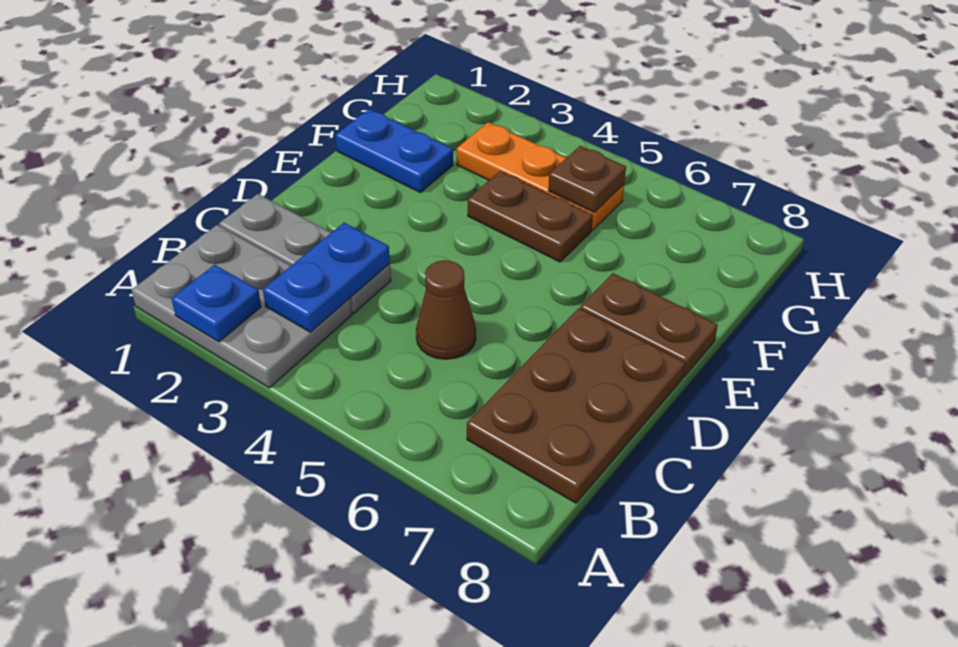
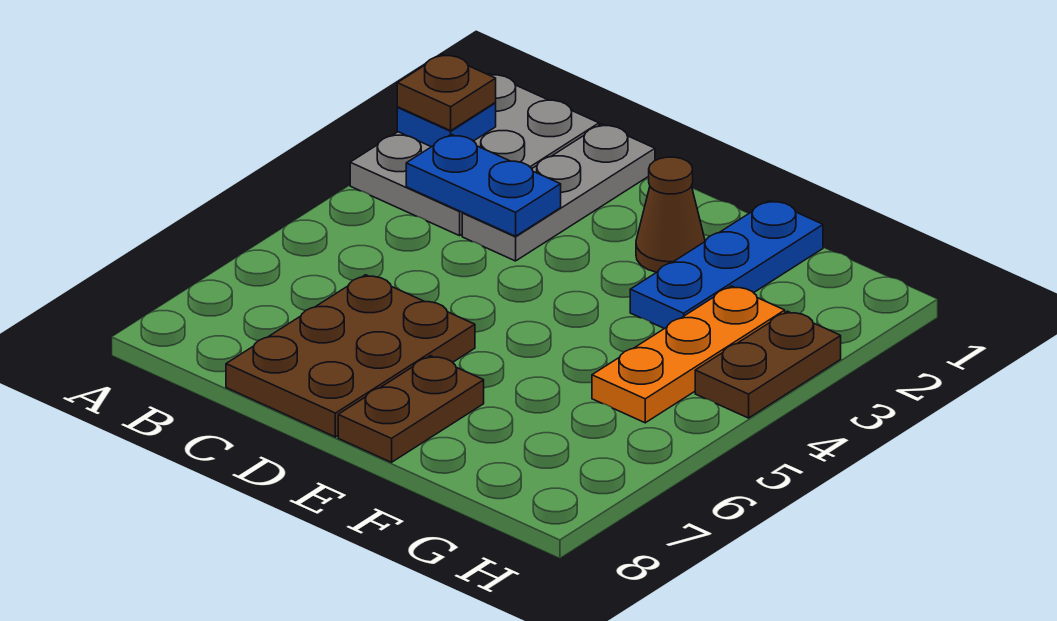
brown 2x3 plate [467,308,685,503] -> brown 2x3 plate turned to [226,275,475,437]
brown 1x1 cone [416,260,476,359] -> brown 1x1 cone moved to [636,157,705,272]
blue 1x2 plate [336,109,453,193] -> blue 1x3 plate [630,200,823,329]
brown 1x2 plate [468,171,593,262] -> brown 1x2 plate moved to [695,311,841,418]
brown 1x1 plate [548,146,626,213] -> brown 1x1 plate moved to [397,54,496,131]

